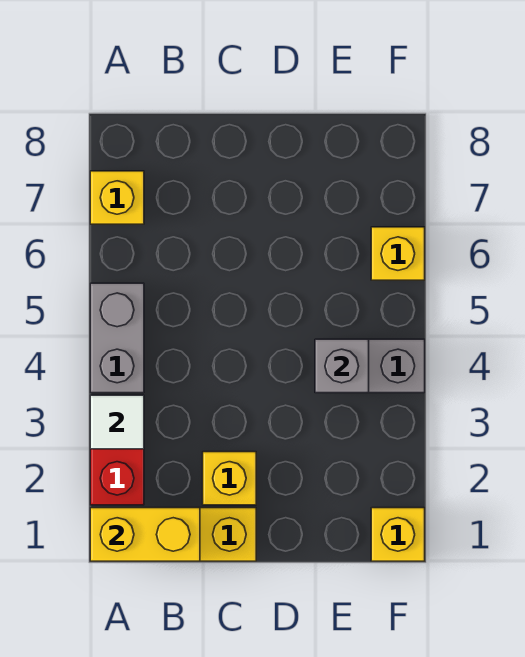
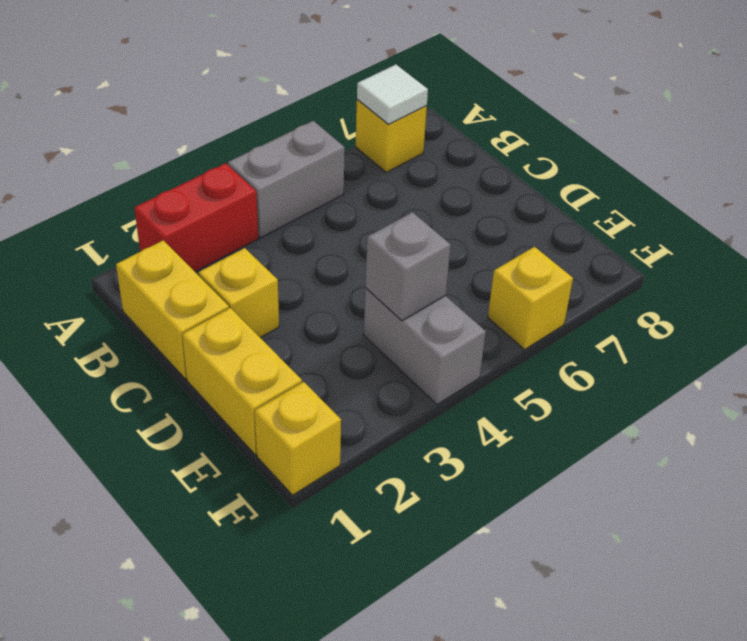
yellow 1x2 brick [90,508,200,561] -> yellow 1x2 brick moved to [182,308,302,455]
white 1x1 tile [90,395,144,449] -> white 1x1 tile moved to [357,65,428,124]

